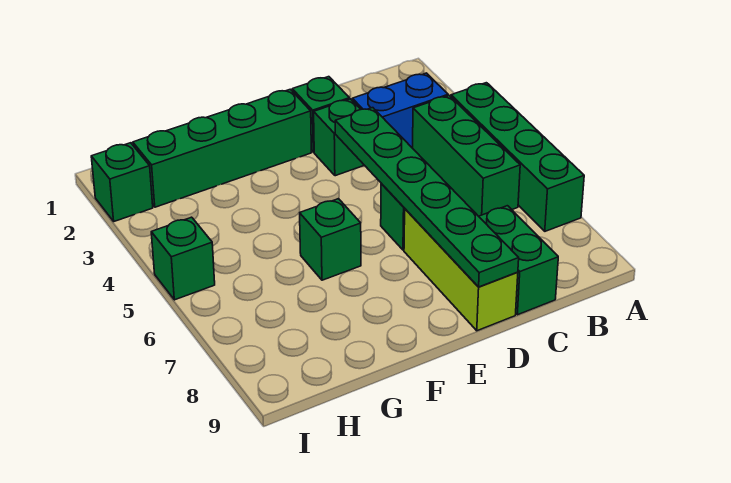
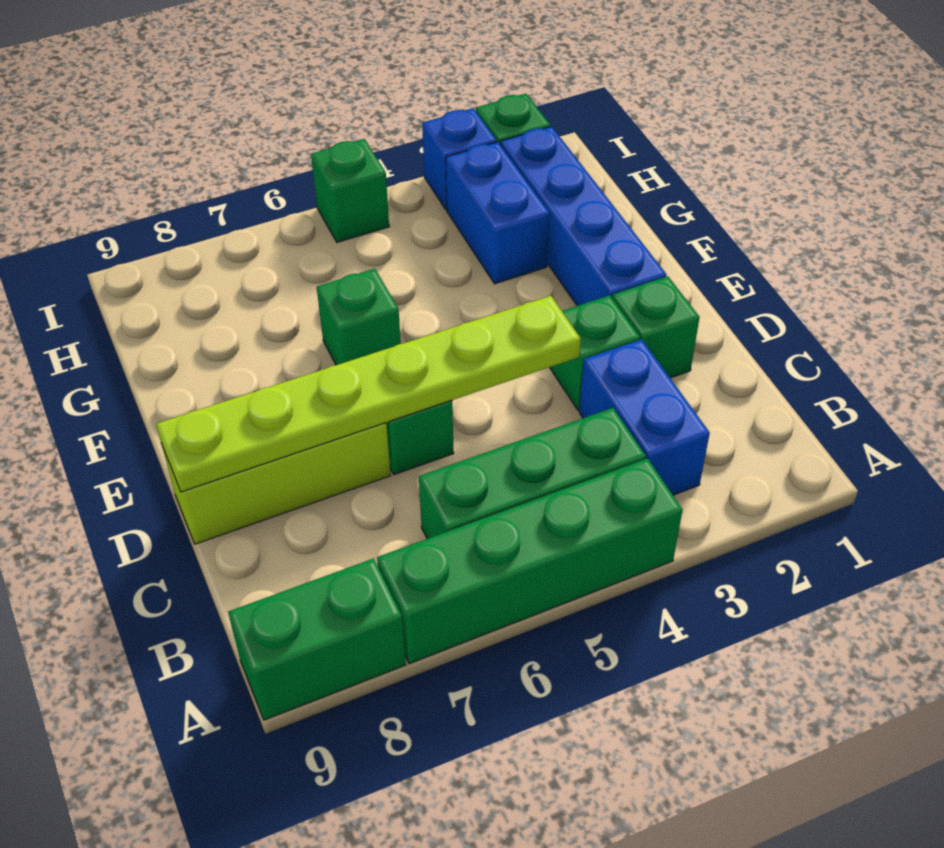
green 1x2 brick [479,206,558,315] -> green 1x2 brick moved to [228,559,406,720]
green 1x6 plate [335,108,519,287] -> lime 1x6 plate [156,296,581,492]
green 1x4 brick [133,89,311,207] -> blue 1x4 brick [500,126,666,306]
none -> blue 1x2 brick [446,142,550,284]
none -> blue 1x1 brick [422,108,497,210]

